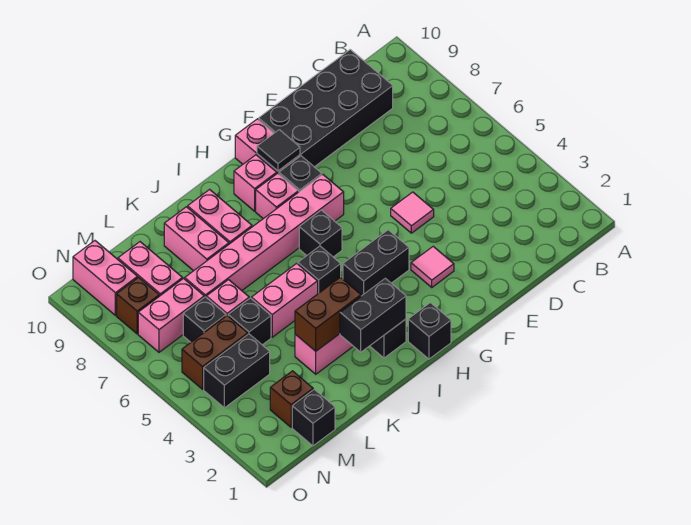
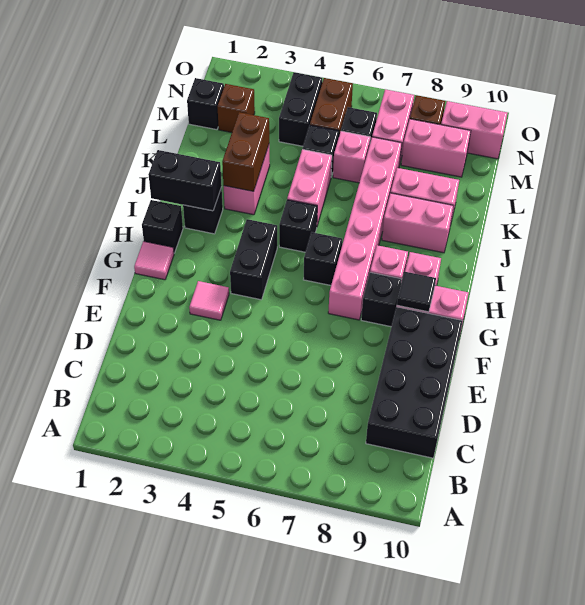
pink 1x1 tile [391,192,434,233] -> pink 1x1 tile moved to [134,241,174,280]
black 1x2 brick [340,278,406,352] -> black 1x2 brick turned to [148,150,222,211]

